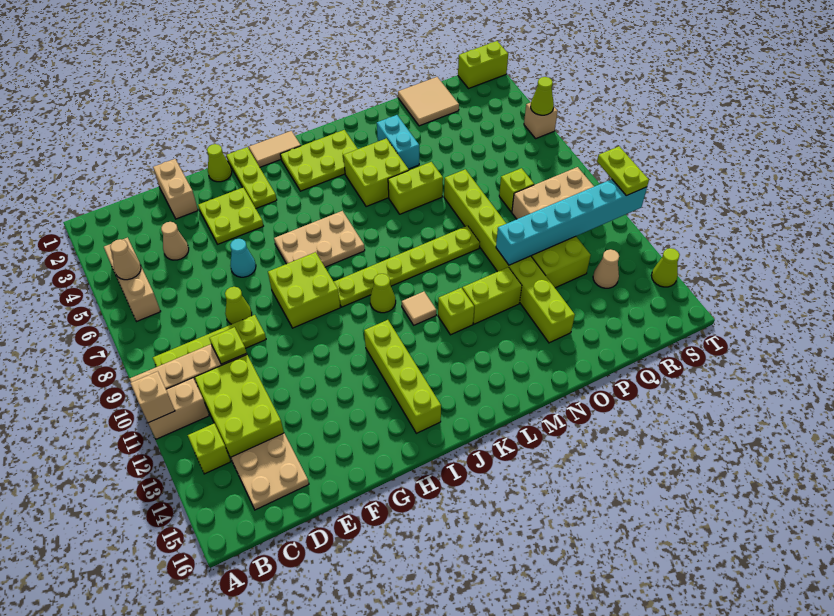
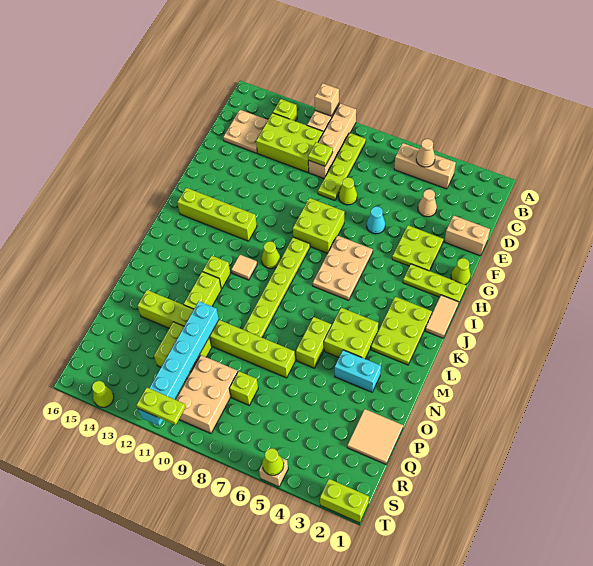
tan 1x1 cone [593,249,619,288] -> none
lime 1x2 brick [458,41,508,89] -> lime 1x2 brick turned to [320,479,369,523]

